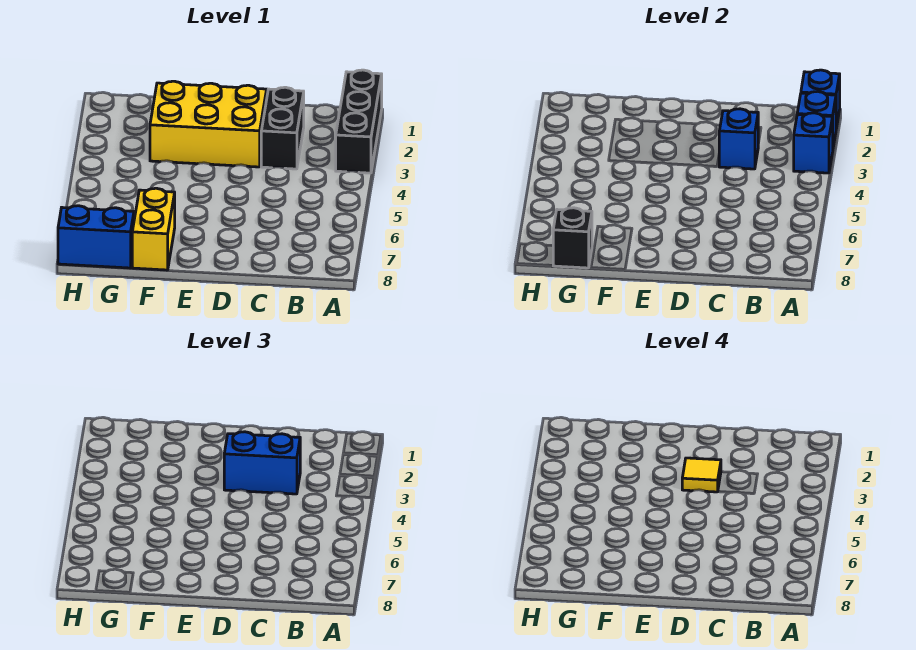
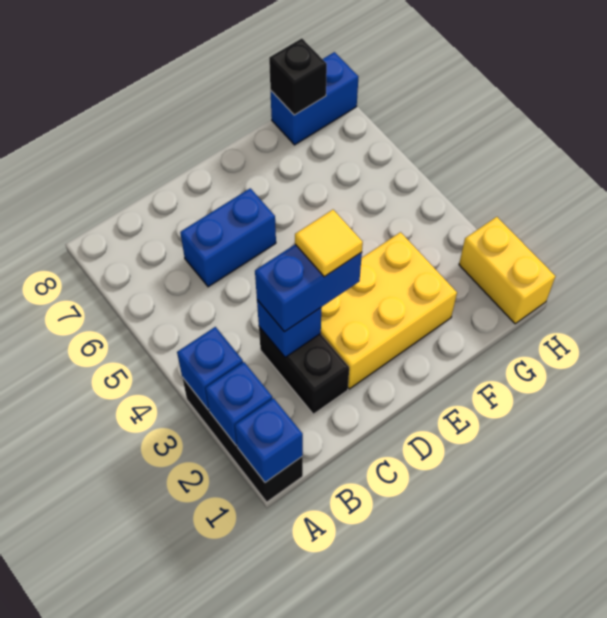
none -> blue 1x2 brick [180,188,276,287]
yellow 1x2 brick [132,188,175,270] -> yellow 1x2 brick moved to [459,217,555,324]

